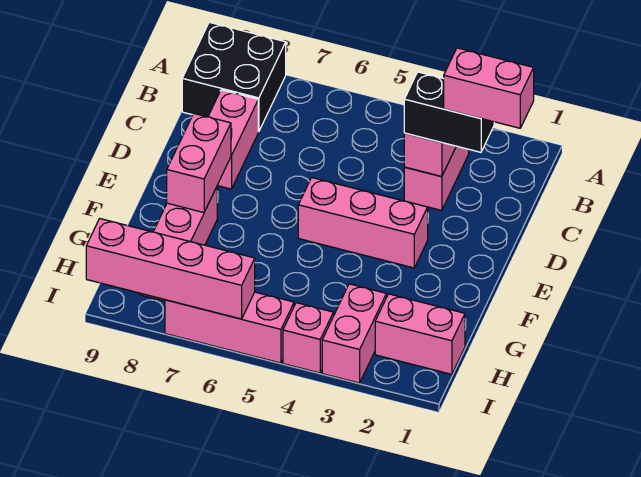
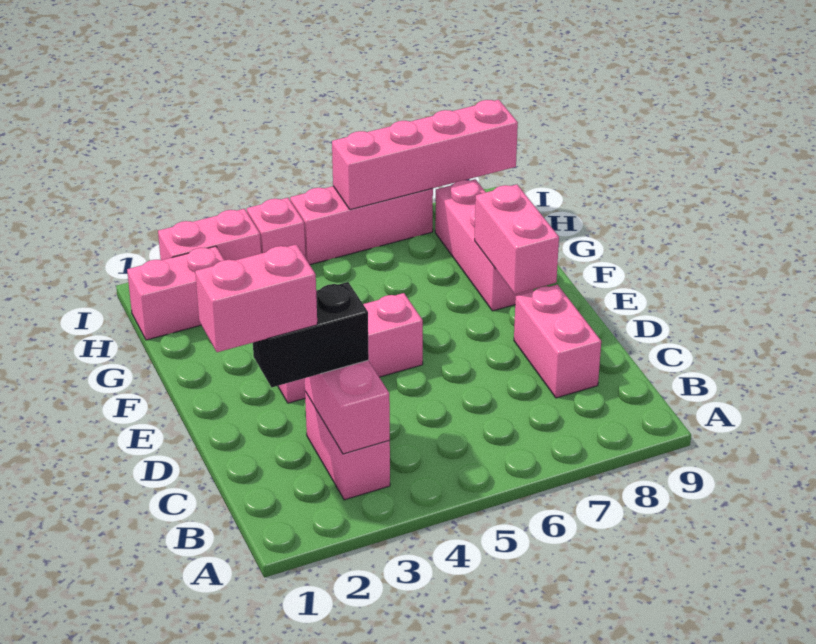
black 2x2 brick [182,22,286,132] -> none
pink 1x2 brick [322,284,386,383] -> pink 1x2 brick turned to [158,209,261,260]

